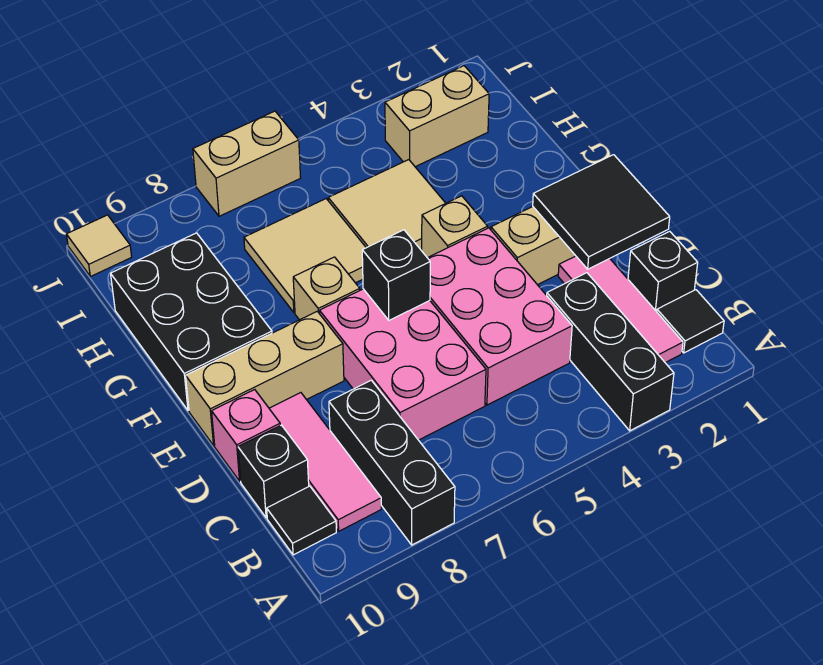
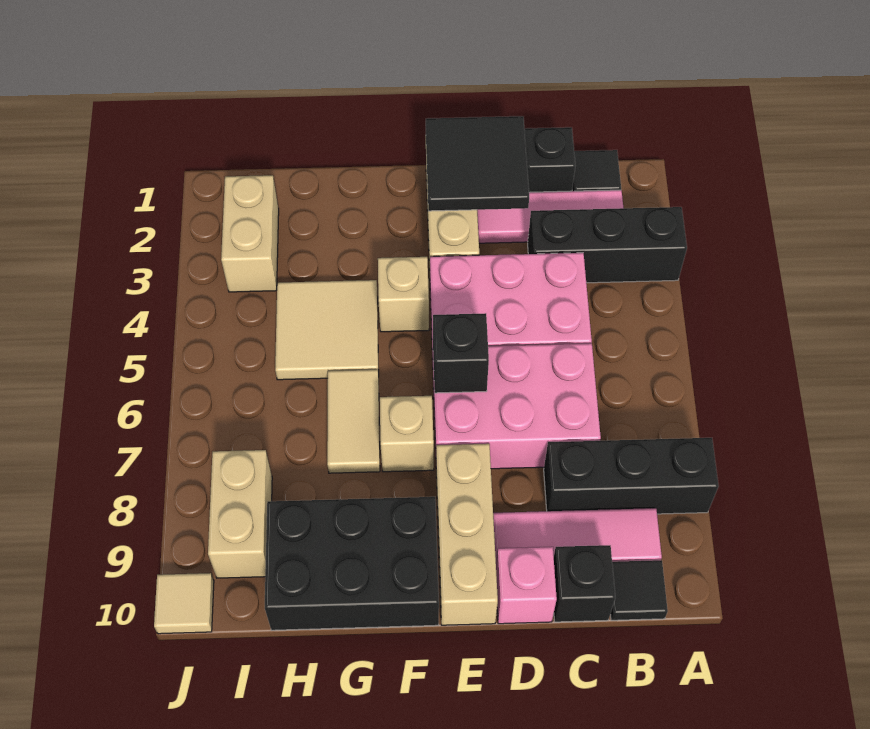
tan 2x2 tile [244,199,366,313] -> tan 1x2 tile [327,370,380,473]
tan 1x2 brick [193,111,301,216] -> tan 1x2 brick moved to [208,450,272,578]

